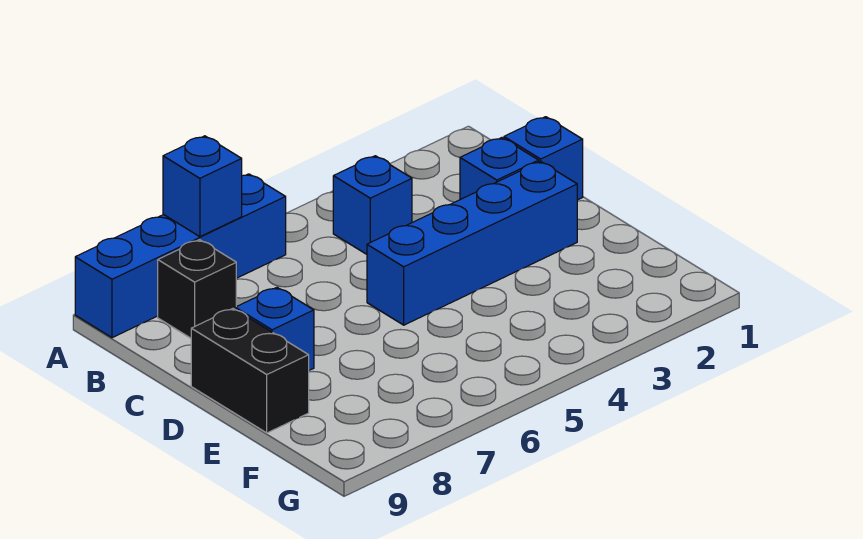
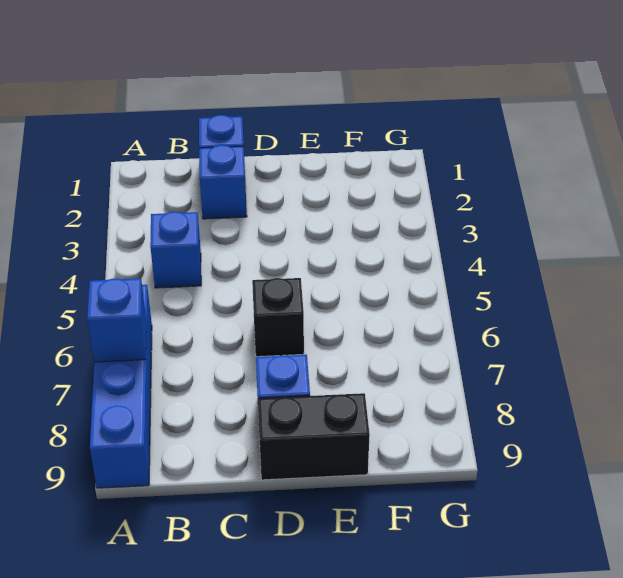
black 1x1 brick [158,240,236,338] -> black 1x1 brick moved to [252,278,304,357]
blue 1x4 brick [367,161,577,325] -> none

